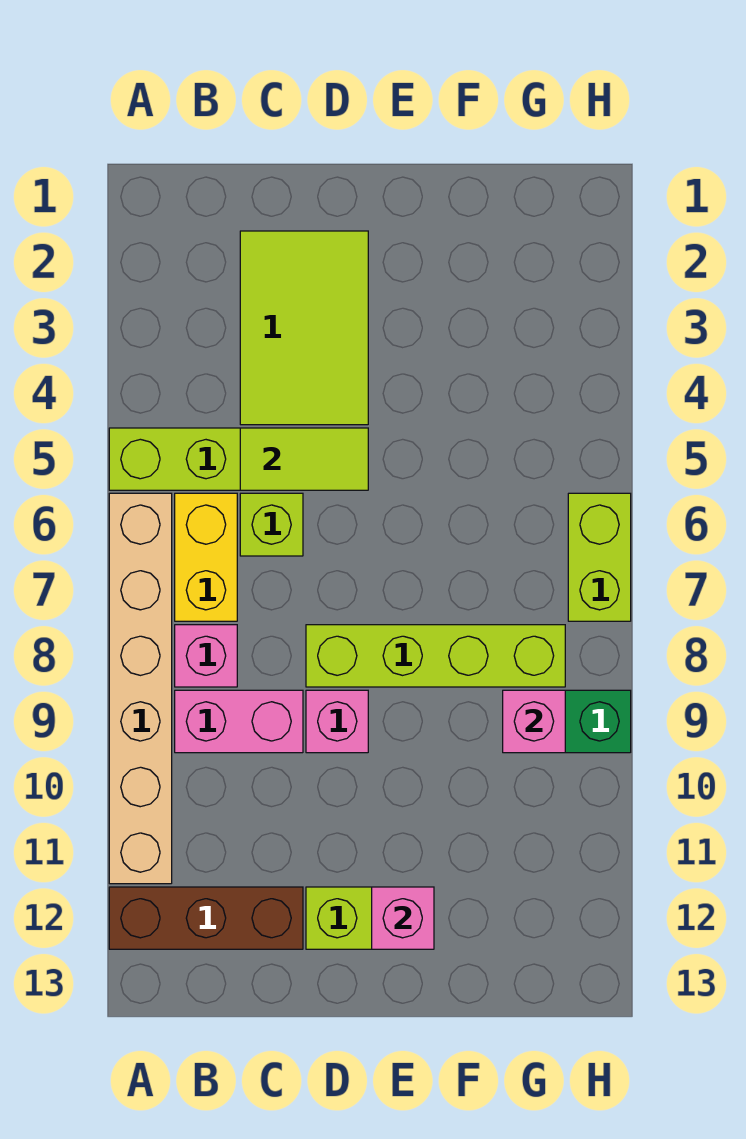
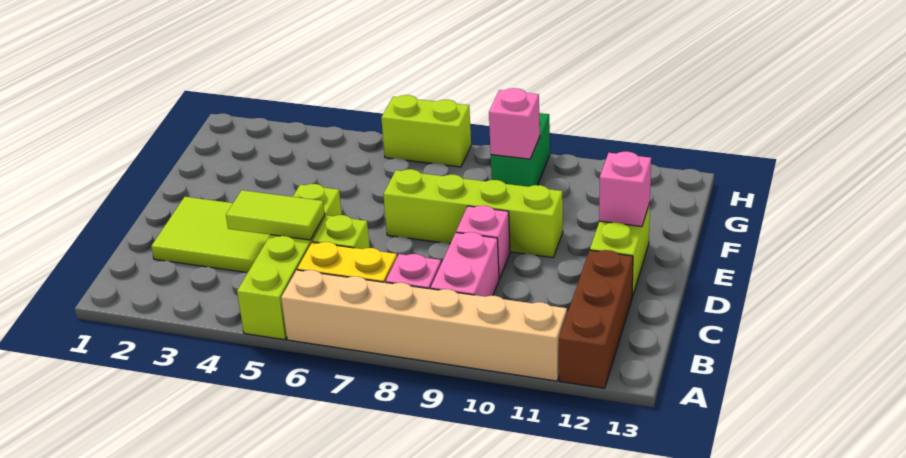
lime 1x2 tile [240,428,368,490] -> lime 1x2 tile turned to [226,190,325,240]
lime 1x4 brick [306,625,565,687] -> lime 1x4 brick turned to [383,169,563,258]

